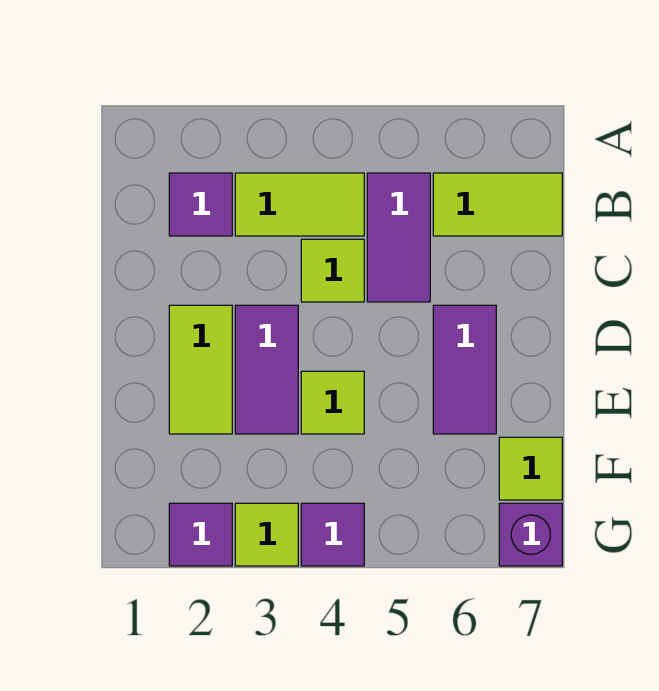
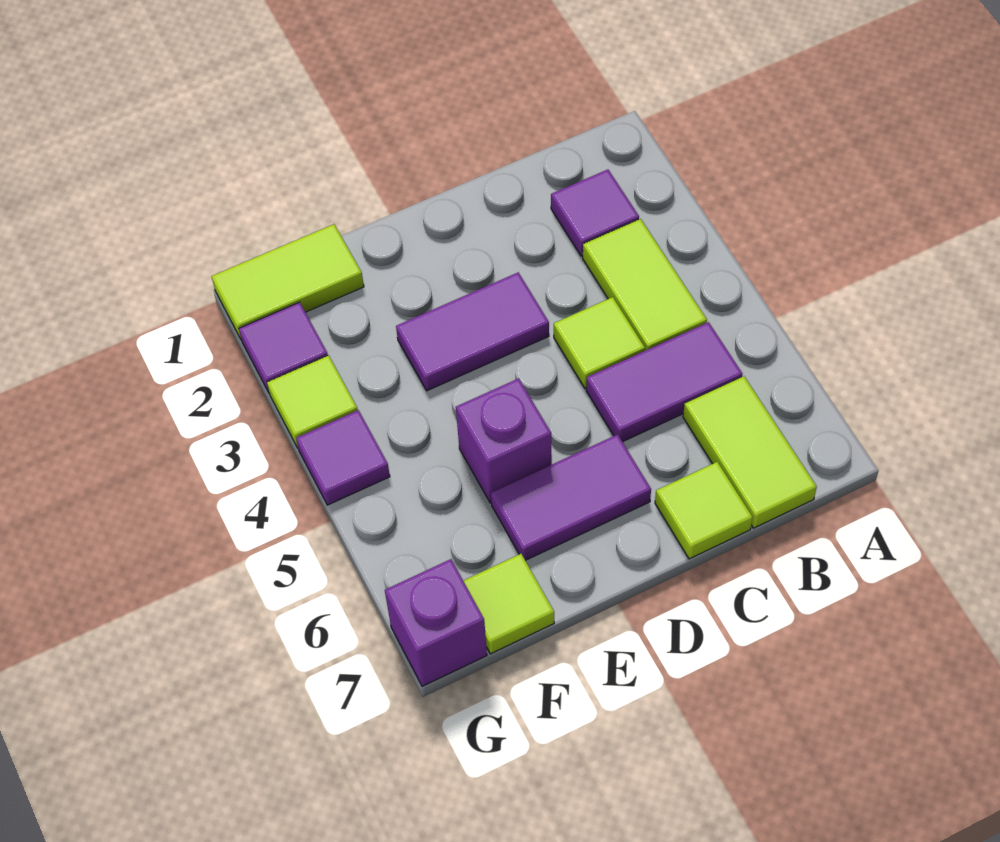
lime 1x2 tile [169,305,232,434] -> lime 1x2 tile moved to [211,224,364,340]
lime 1x1 tile [301,371,364,434] -> lime 1x1 tile moved to [655,462,753,559]
none -> purple 1x1 brick [456,378,552,503]

